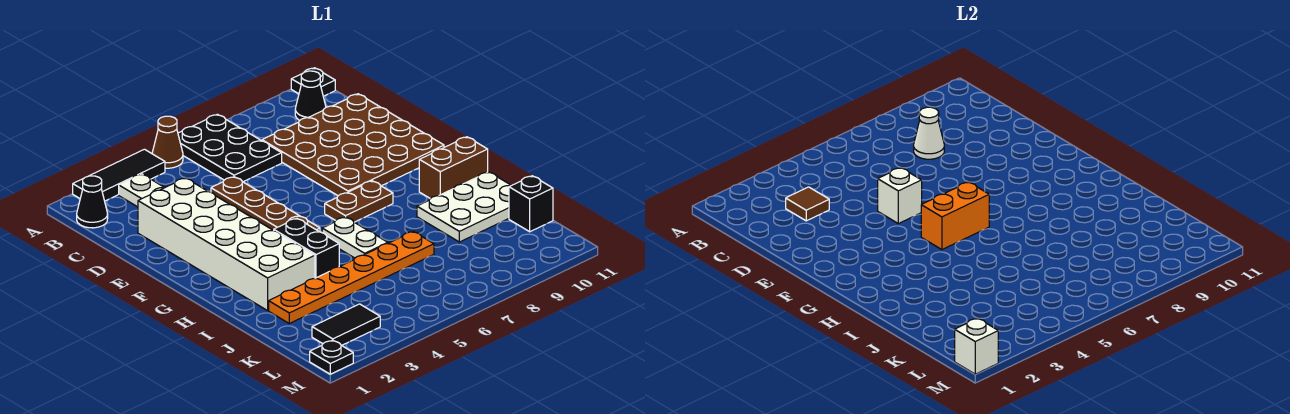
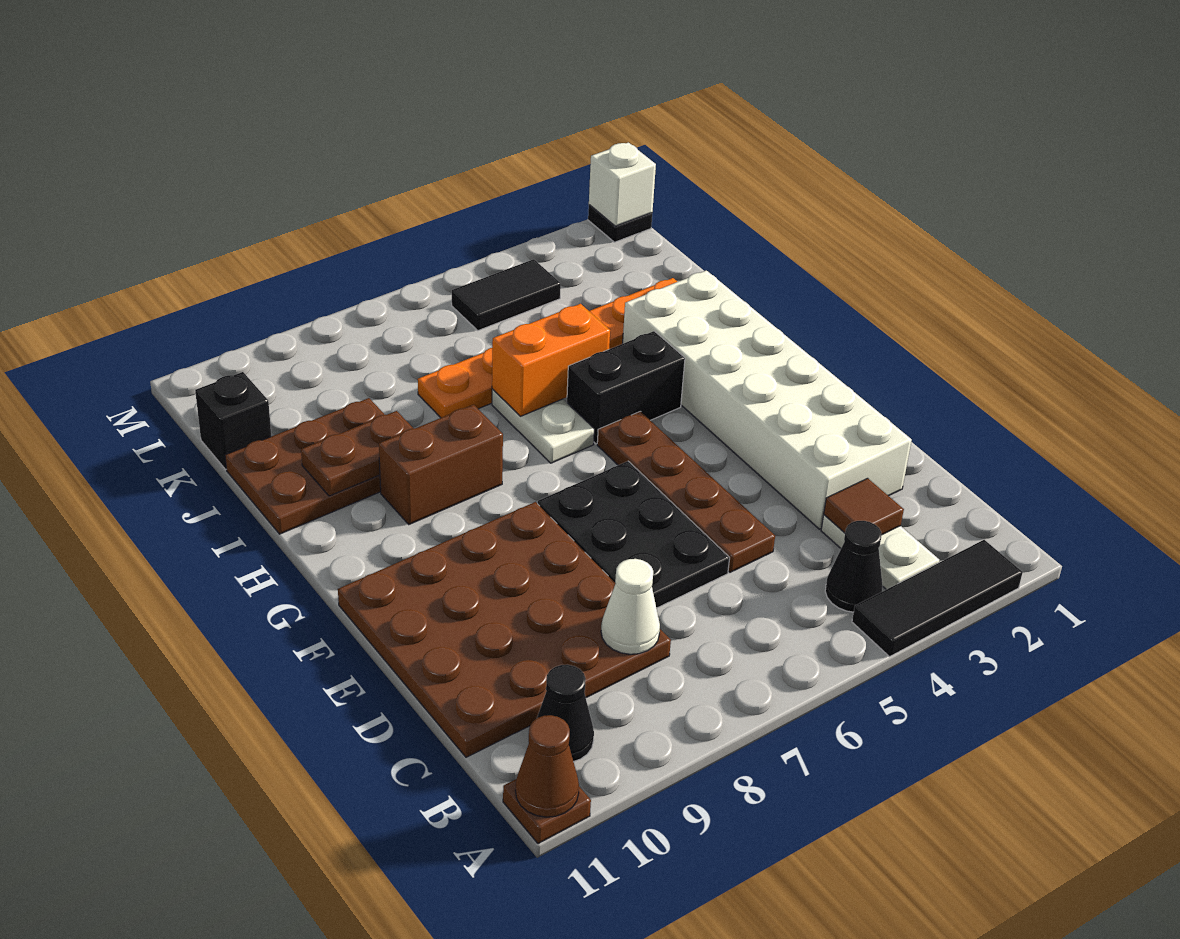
brown 1x1 cone [152,116,183,168] -> brown 1x1 cone moved to [515,715,579,817]
black 2x3 plate [178,114,282,182] -> black 2x3 plate moved to [538,461,730,608]
black 1x1 plate [291,68,335,96] -> brown 1x1 plate [503,779,591,844]
black 1x1 cone [77,176,108,228] -> black 1x1 cone moved to [825,521,883,612]
white 1x1 brick [878,168,922,224] -> none
orange 1x2 brick [921,182,989,250] -> orange 1x2 brick moved to [492,304,610,416]
brown 1x2 plate [325,181,393,222] -> brown 1x2 plate moved to [301,411,413,496]
black 1x2 brick [274,218,339,278] -> black 1x2 brick turned to [567,331,685,444]
brown 1x2 brick [419,137,488,199] -> brown 1x2 brick moved to [379,405,503,524]
white 2x3 plate [417,172,511,242] -> brown 2x3 plate [225,398,385,534]
black 1x2 tile [312,304,380,345] -> black 1x2 tile moved to [452,259,561,330]

